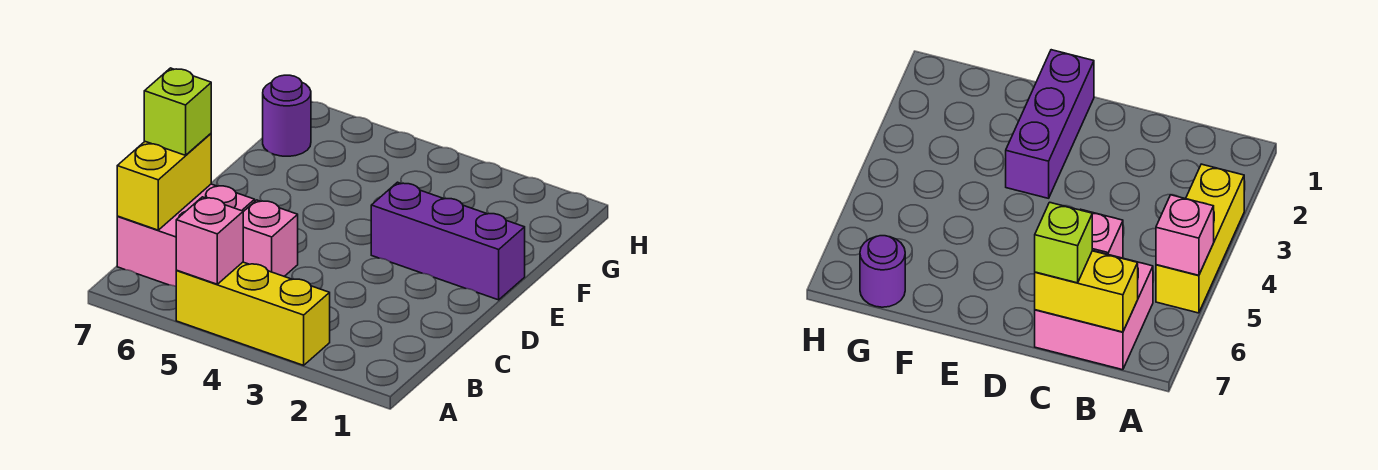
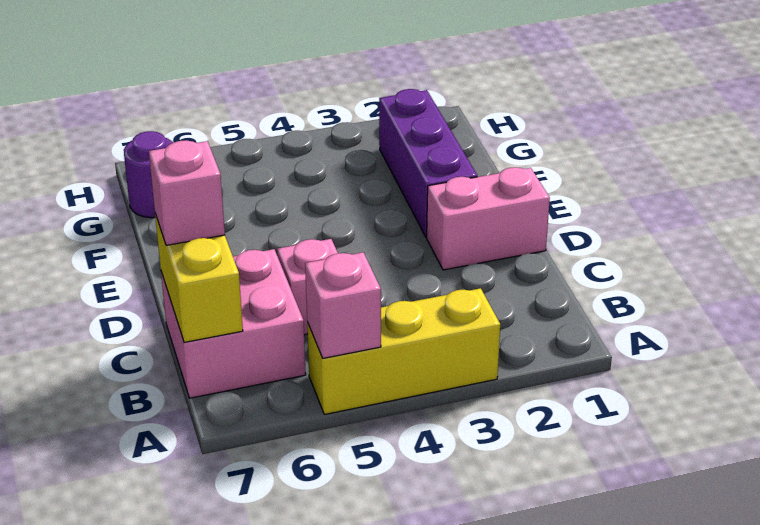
lime 1x1 brick [144,68,211,155] -> pink 1x1 brick [149,140,225,245]
none -> pink 1x2 brick [427,167,550,270]
purple 1x3 brick [371,182,525,300] -> purple 1x3 brick turned to [379,89,477,237]

